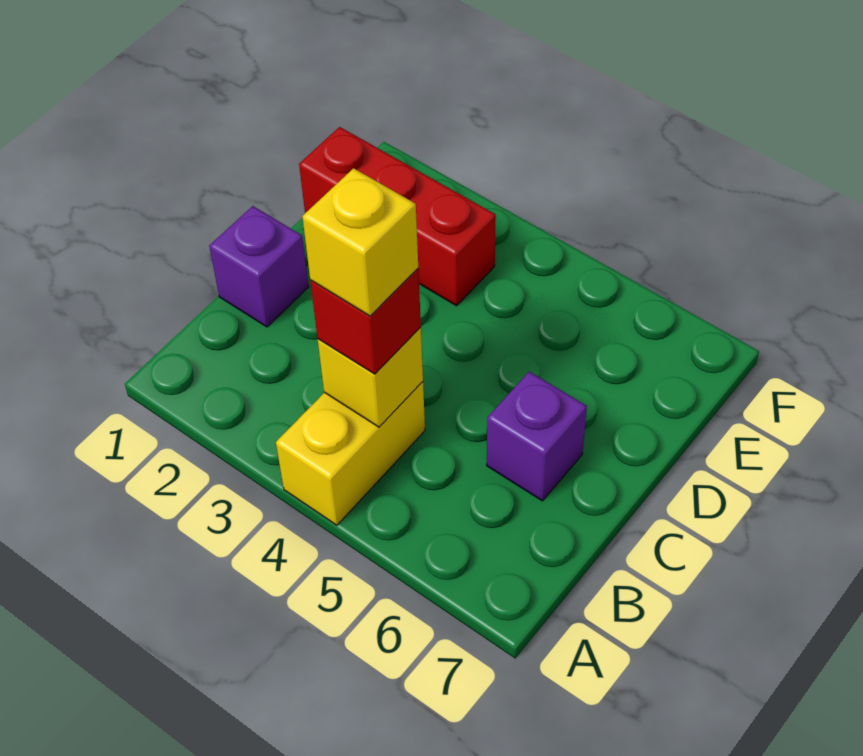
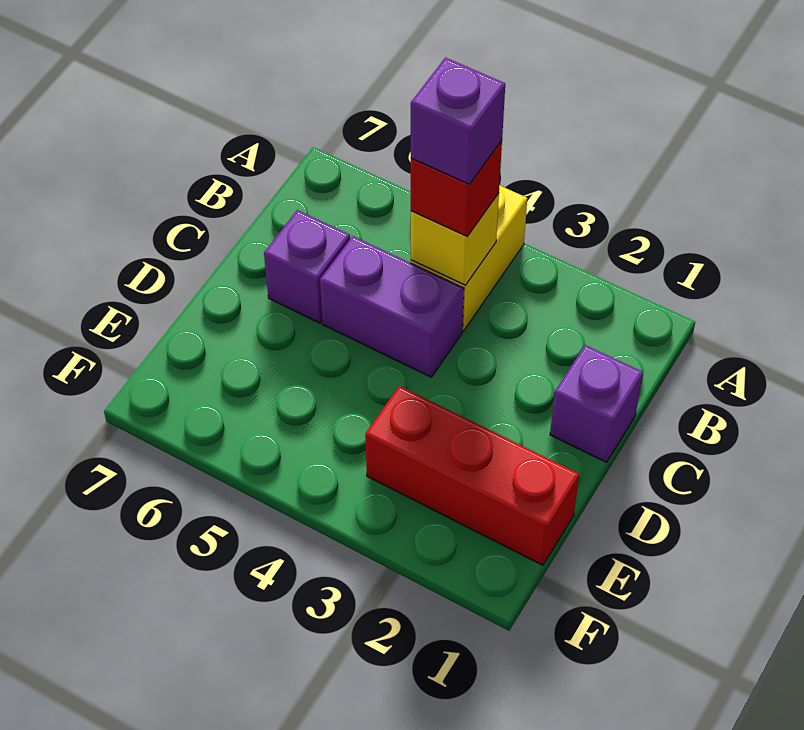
yellow 1x1 brick [302,168,418,316] -> purple 1x1 brick [411,58,505,184]
none -> purple 1x2 brick [320,236,464,377]

